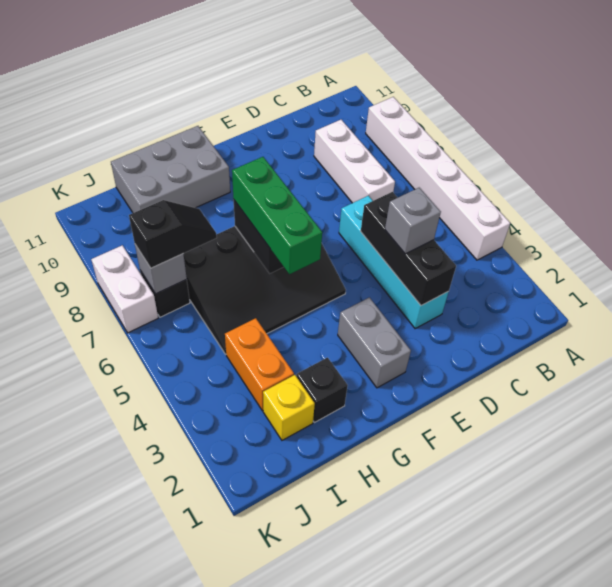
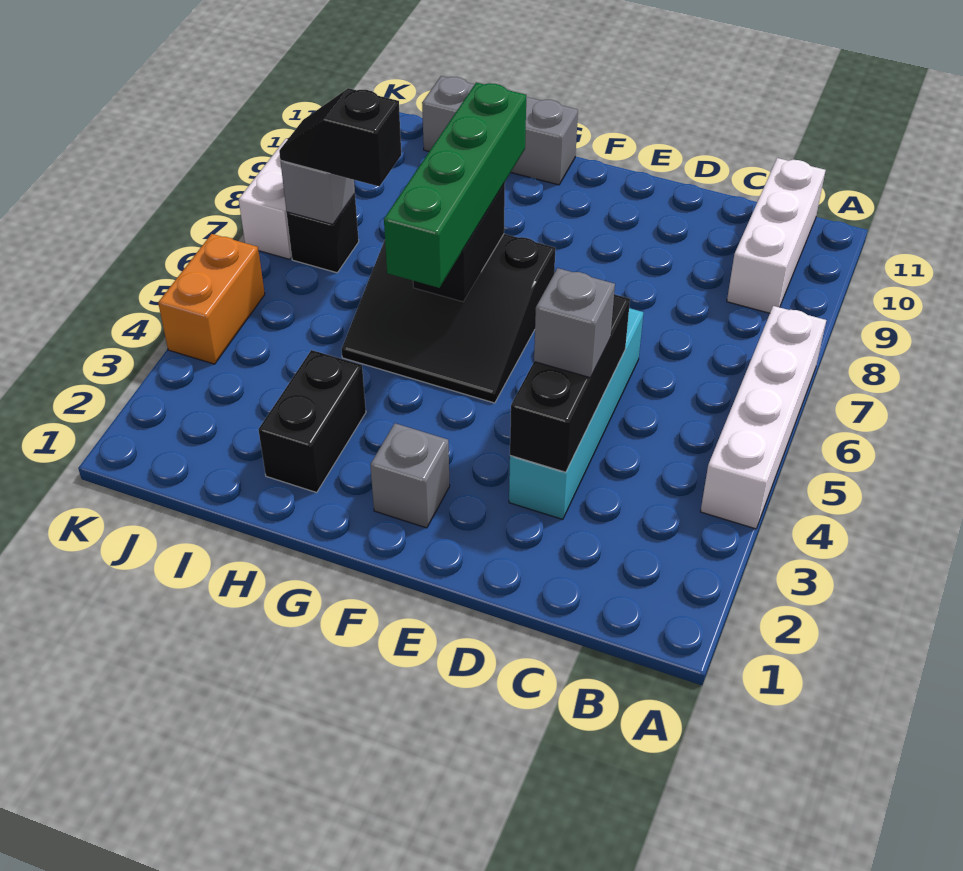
white 1x6 brick [366,97,510,260] -> white 1x4 brick [701,306,826,529]
white 1x3 brick [314,120,395,203] -> white 1x3 brick moved to [727,158,826,313]
grey 1x2 brick [338,297,411,388] -> grey 1x1 brick [370,423,450,528]
black 3x4 slope [183,226,346,354] -> black 3x3 slope [341,234,555,403]
green 1x3 brick [232,157,322,274] -> green 1x4 brick [384,83,526,288]
grey 2x3 brick [111,126,230,213] -> grey 1x3 brick [422,76,578,185]
black 1x1 brick [296,358,348,423] -> black 1x2 brick [258,350,366,492]
yellow 1x1 brick [263,375,315,440] -> none
orange 1x2 brick [225,318,294,411] -> orange 1x2 brick moved to [158,234,265,364]
black 1x2 slope [129,200,217,268] -> black 1x2 slope turned to [279,88,401,186]

